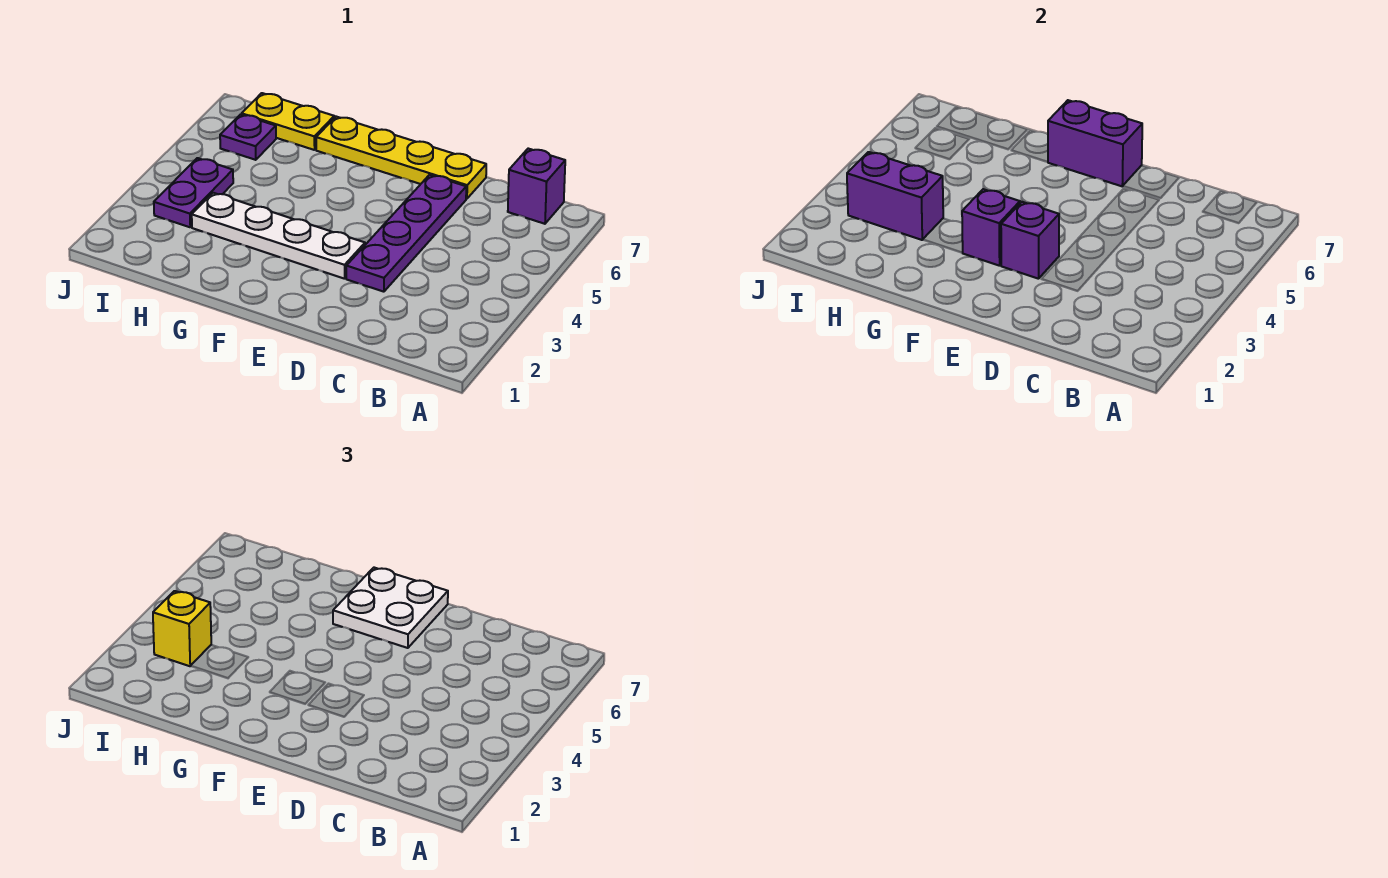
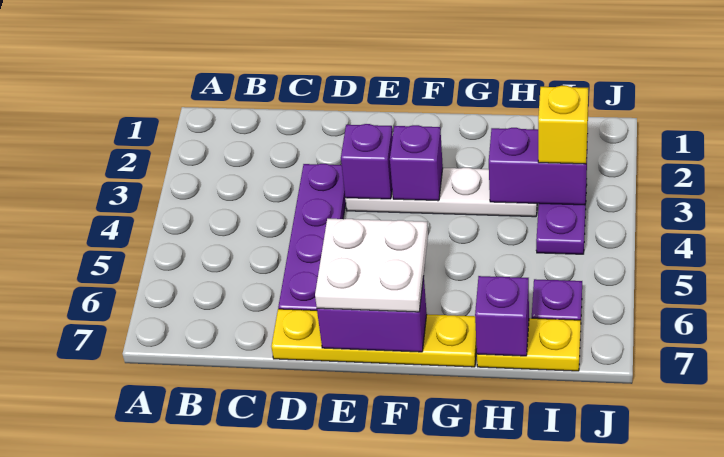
purple 1x1 brick [508,149,565,224] -> purple 1x1 brick moved to [475,276,529,356]

